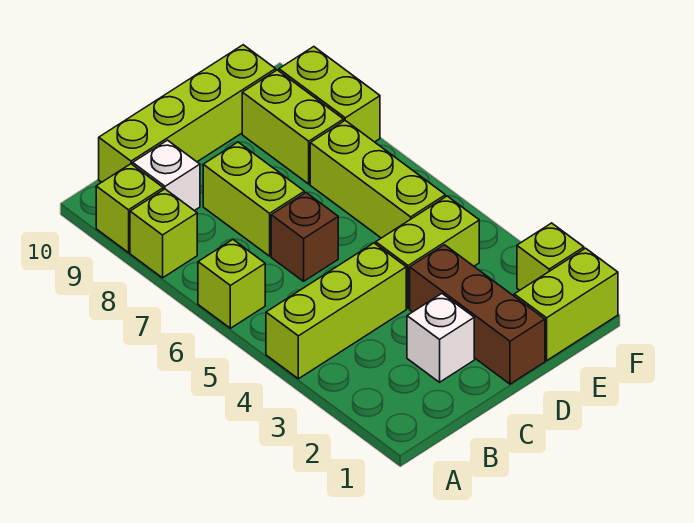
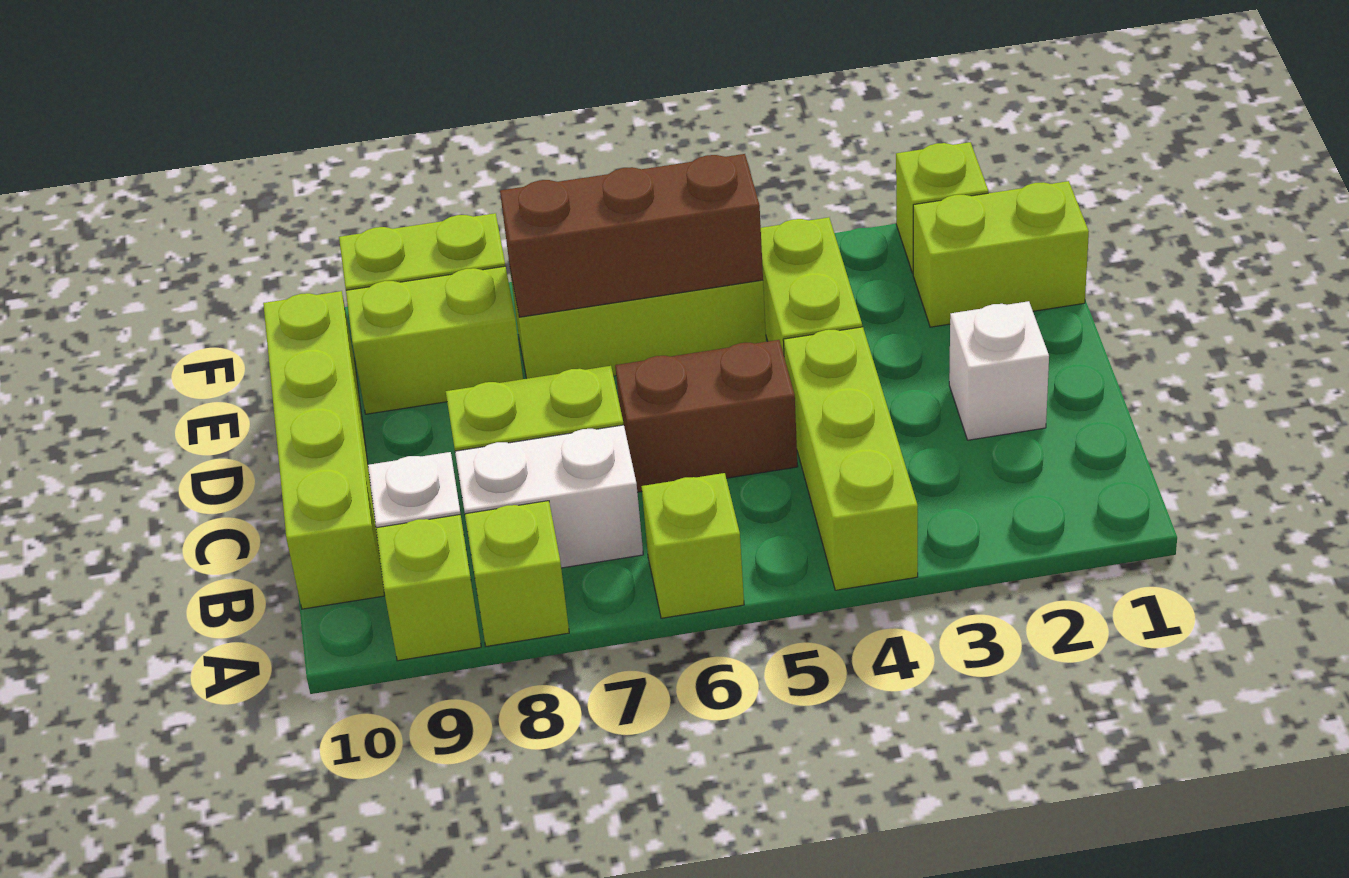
none -> white 1x2 brick [455,425,643,568]
brown 1x1 brick [271,193,338,281] -> brown 1x2 brick [615,340,798,492]
brown 1x3 brick [410,245,545,384] -> brown 1x3 brick moved to [500,154,763,317]
lime 1x2 brick [514,248,618,361] -> lime 1x2 brick turned to [913,181,1089,327]

